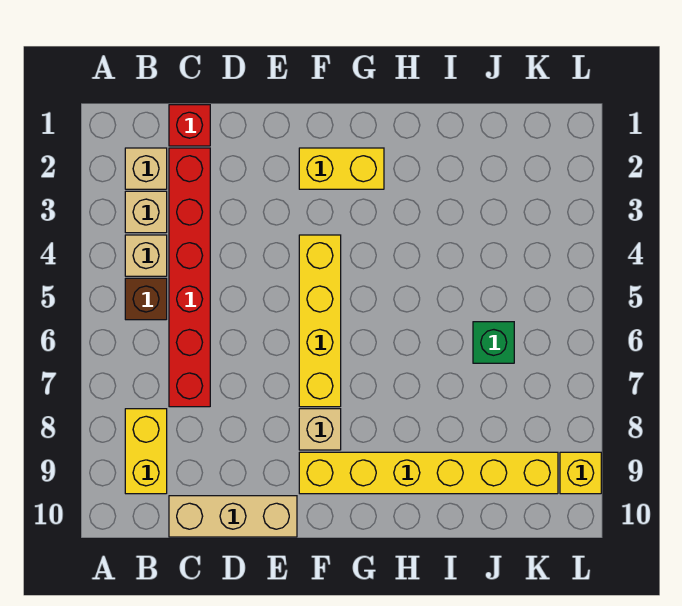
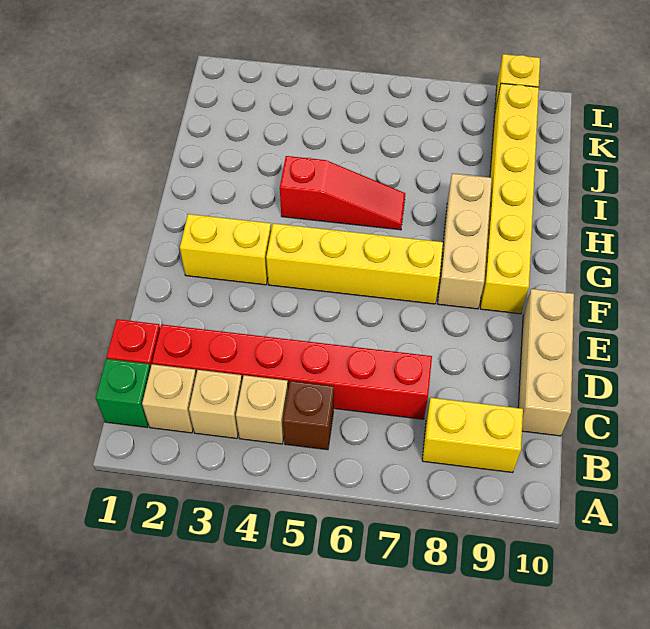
yellow 1x2 brick [299,148,384,189] -> yellow 1x2 brick turned to [180,214,271,285]
tan 1x1 brick [299,409,341,450] -> tan 1x3 brick [437,173,492,309]
none -> red 1x3 slope [280,156,405,230]
green 1x1 brick [473,322,514,363] -> green 1x1 brick moved to [96,359,151,427]

